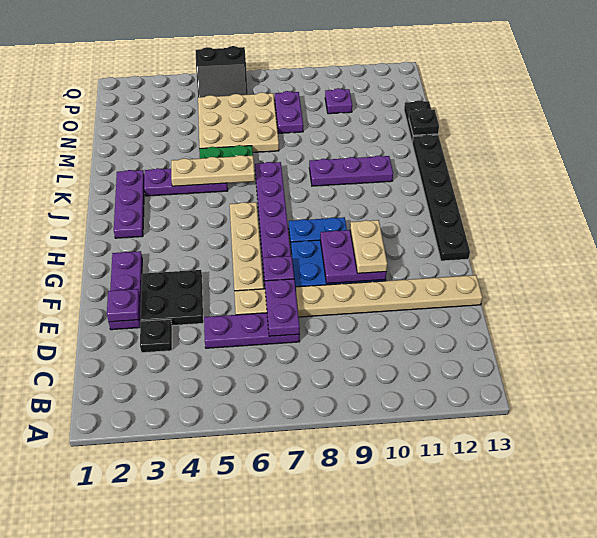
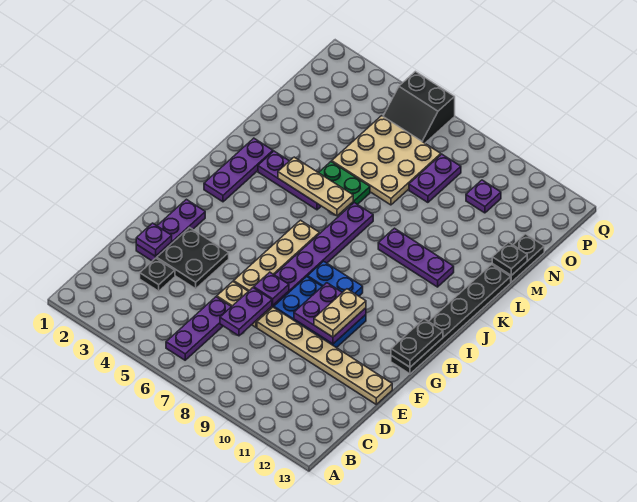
purple 1x3 plate [204,313,300,348] -> purple 1x3 plate turned to [166,297,231,360]
none -> black 1x2 plate [391,319,443,367]

